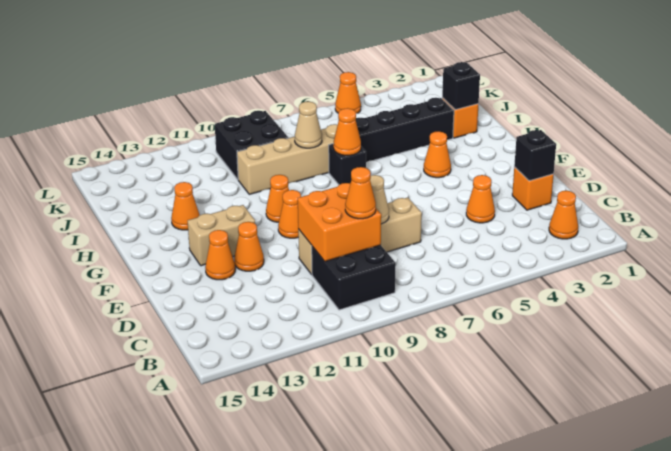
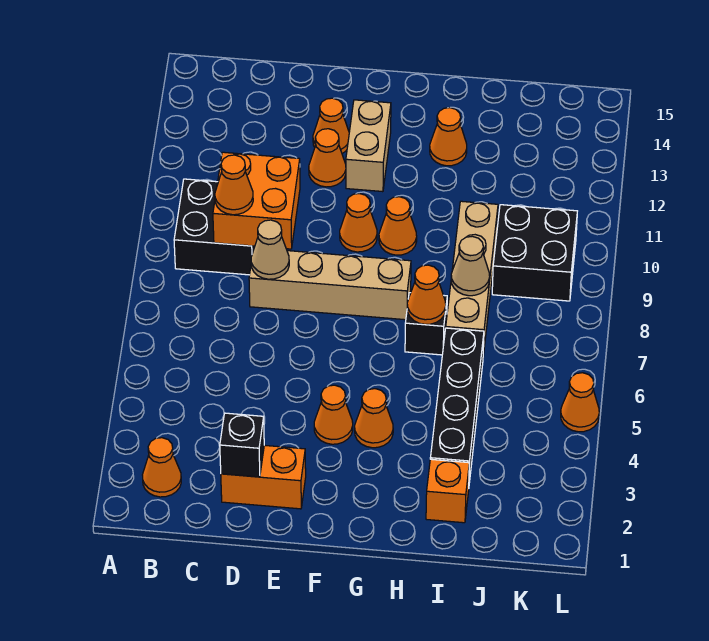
orange 1x1 brick [512,167,554,210] -> orange 1x2 brick [221,445,306,509]
orange 1x1 cone [466,175,495,223] -> orange 1x1 cone moved to [314,385,353,444]
tan 1x4 brick [298,197,422,274] -> tan 1x4 brick turned to [249,248,411,320]
black 1x1 brick [442,62,480,110] -> none

